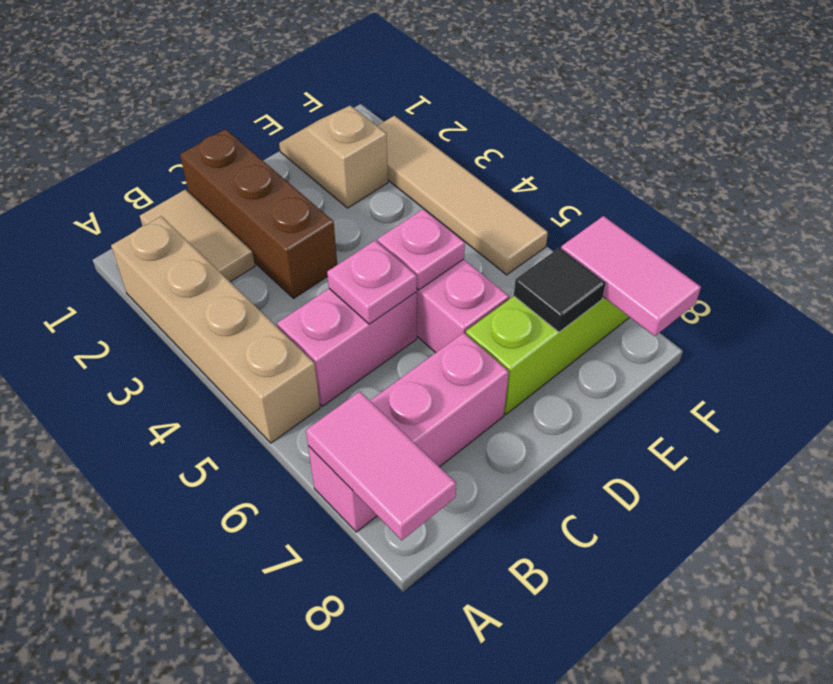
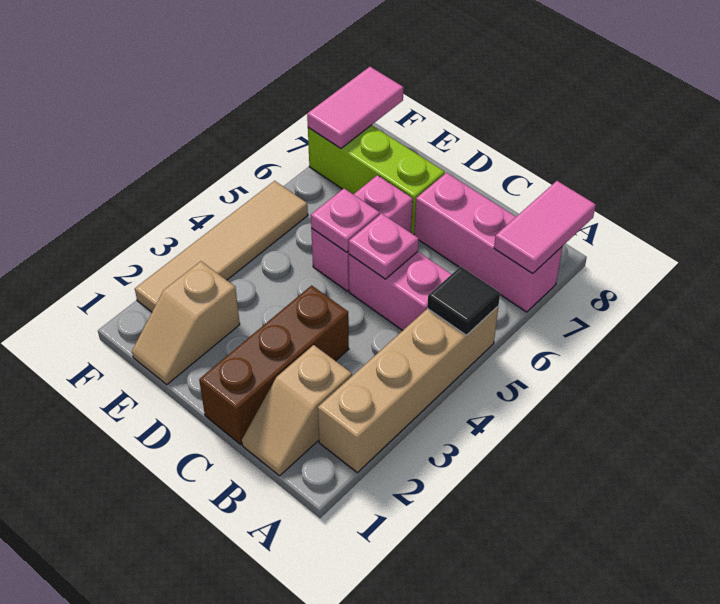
tan 1x2 tile [140,189,255,282] -> tan 1x2 slope [242,345,352,476]
black 1x1 tile [514,248,606,332] -> black 1x1 tile moved to [427,266,500,335]

